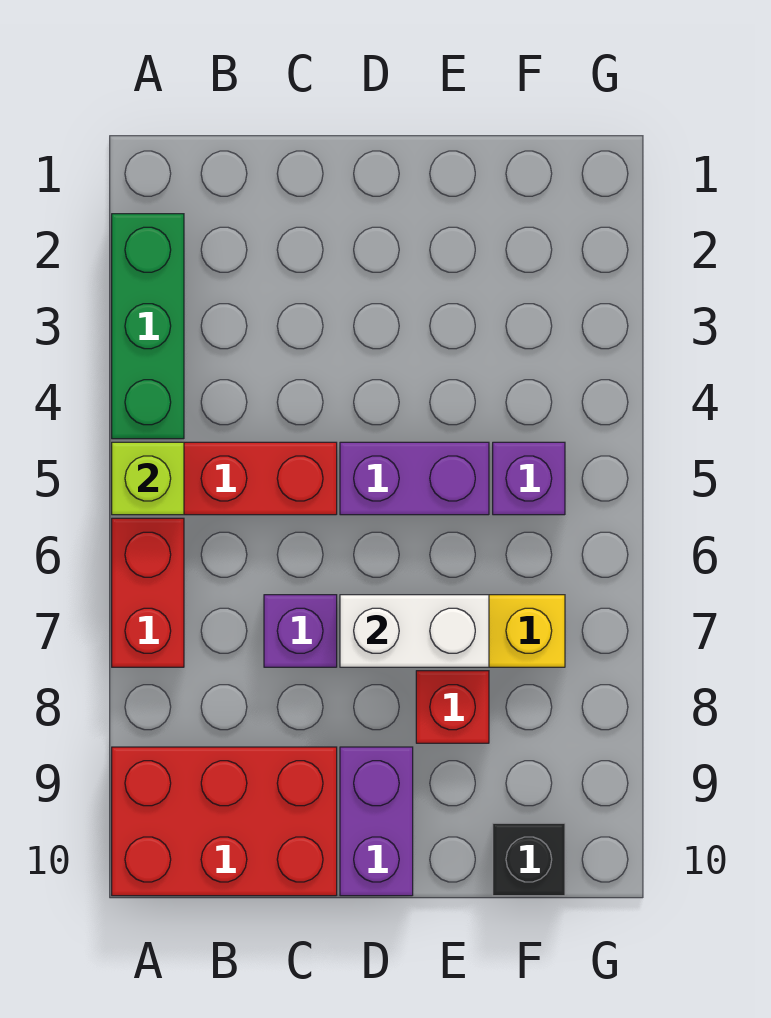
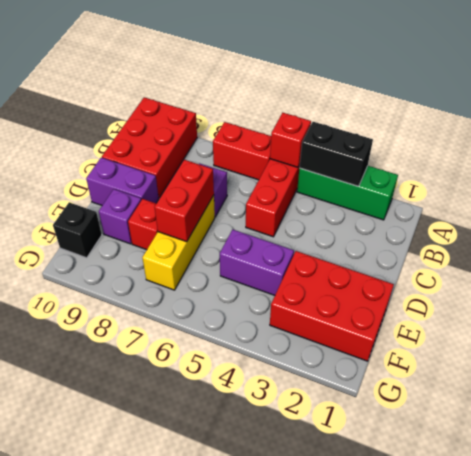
none -> black 1x2 brick [300,122,373,186]
lime 1x1 brick [112,442,184,515] -> red 1x1 brick [270,113,311,167]
purple 1x2 brick [340,442,489,515] -> purple 1x2 brick turned to [220,230,294,295]
white 1x2 brick [340,595,489,667] -> red 1x2 brick [154,160,214,242]
none -> red 2x3 brick [270,251,394,361]
purple 1x1 brick [493,442,565,515] -> purple 1x1 brick moved to [99,189,141,244]

